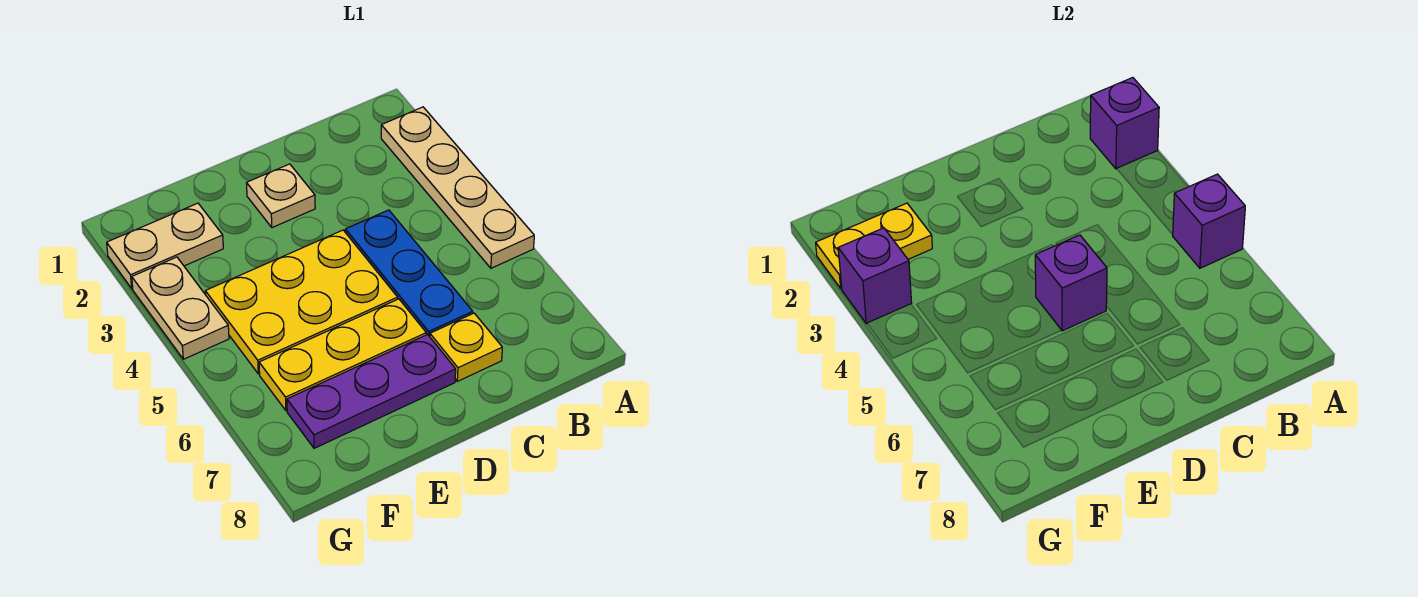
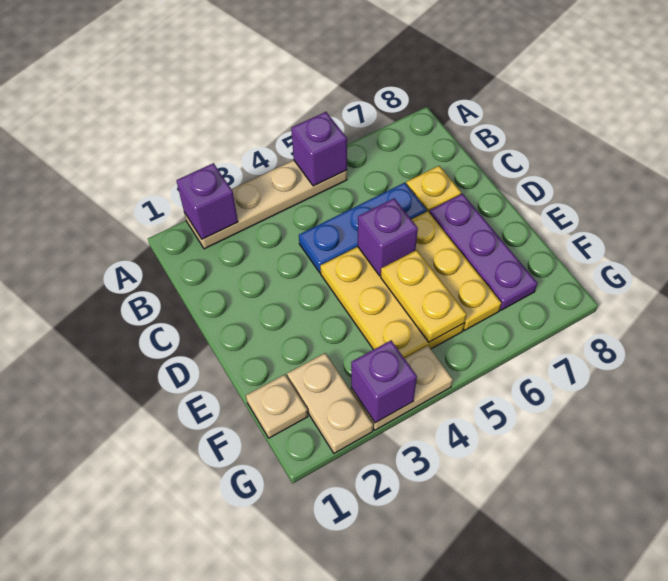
tan 1x1 plate [247,164,315,228] -> tan 1x1 plate moved to [246,375,308,438]
yellow 1x2 plate [816,203,932,288] -> yellow 1x2 plate moved to [381,250,466,342]

